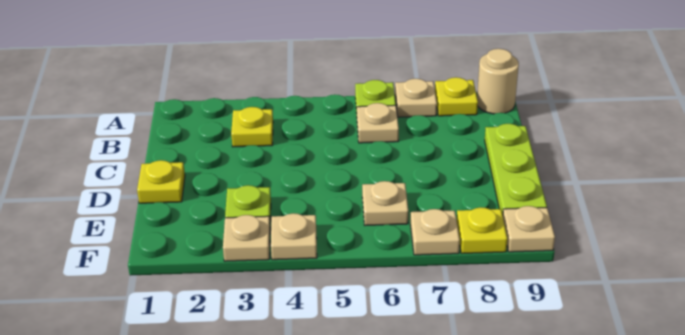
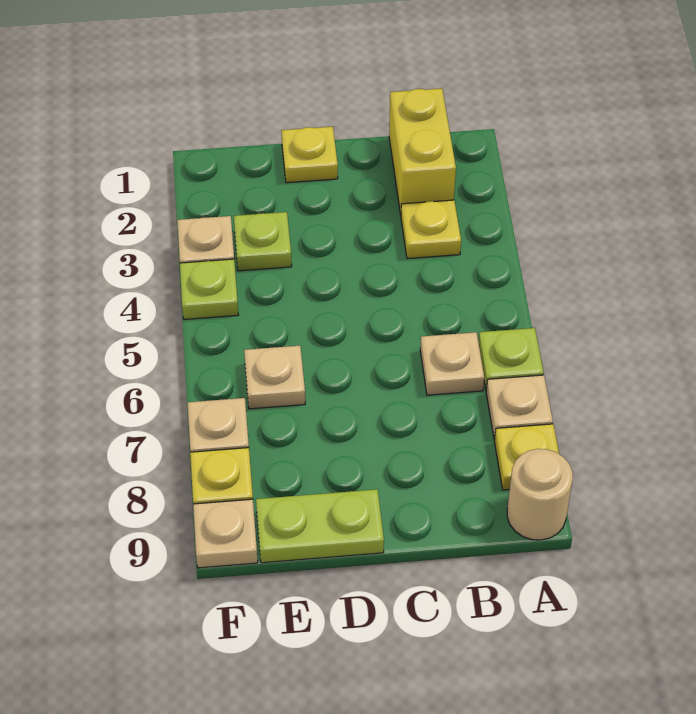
none -> yellow 1x2 brick [389,88,456,214]
lime 1x3 plate [485,124,547,215] -> lime 1x2 plate [256,489,384,563]
tan 1x1 plate [271,213,317,260] -> lime 1x1 plate [180,259,238,319]

